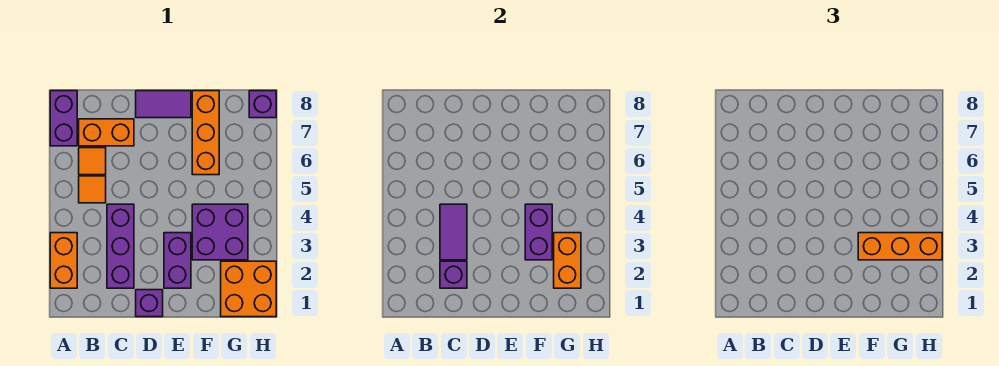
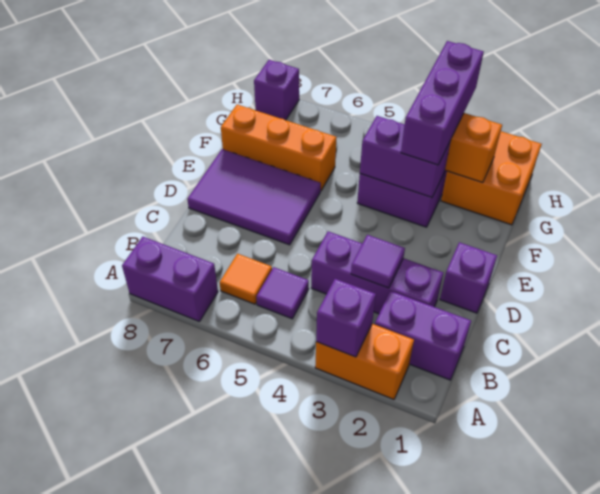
orange 1x1 tile [79,176,106,203] -> purple 1x1 tile [256,267,309,319]
orange 1x2 brick [79,119,134,146] -> none
purple 1x1 brick [440,261,467,288] -> purple 1x1 brick moved to [316,279,376,357]
purple 1x2 tile [440,204,467,260] -> purple 1x1 tile [351,235,405,288]
purple 1x2 tile [136,91,191,118] -> purple 2x3 tile [187,149,321,245]
purple 1x2 brick [164,233,191,288] -> purple 1x2 brick moved to [375,291,471,380]
orange 1x3 brick [858,233,942,260] -> purple 1x3 brick [401,41,484,165]

